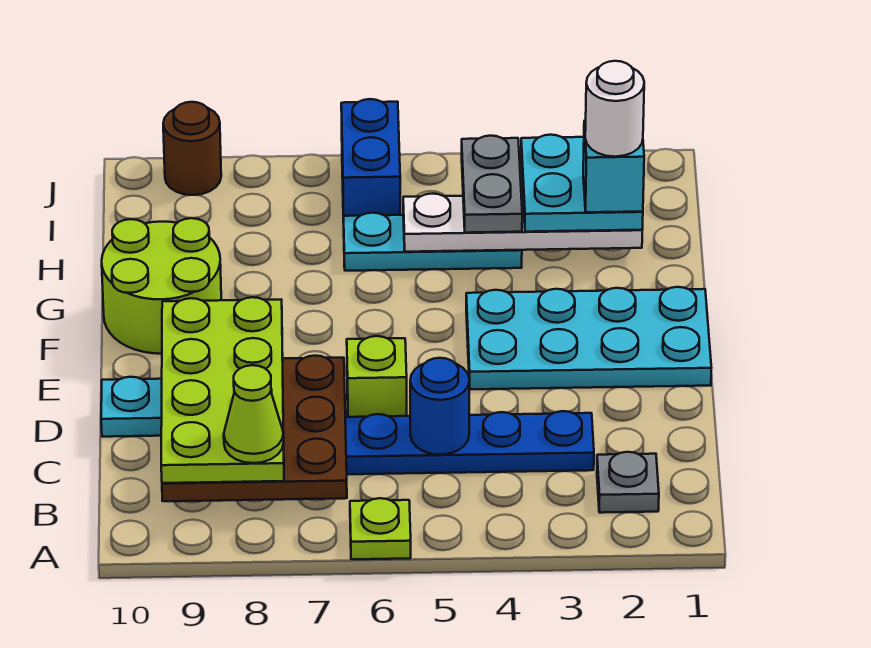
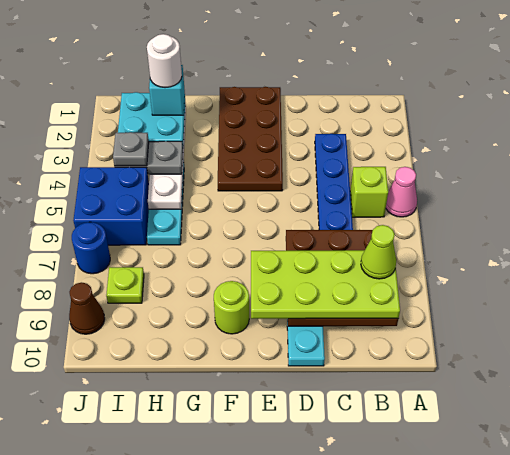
none -> pink 1x1 cone [386,167,417,217]
lime 1x1 plate [350,498,411,559] -> lime 1x1 plate moved to [106,267,144,303]
grey 1x1 plate [597,452,659,513] -> grey 1x1 plate moved to [113,132,149,166]
blue 1x1 round brick [410,358,469,455] -> blue 1x1 round brick moved to [72,222,110,274]
lime 1x1 brick [347,336,407,417] -> lime 1x1 brick moved to [350,167,388,217]
cyan 2x4 plate [466,287,711,389] -> brown 2x4 plate [218,87,283,191]
lime 2x2 round brick [102,218,221,354] -> lime 1x1 round brick [214,281,249,334]
blue 1x2 brick [341,99,400,223] -> blue 2x2 brick [73,167,149,245]
brown 1x1 round brick [163,102,221,195] -> brown 1x1 cone [69,282,105,334]

